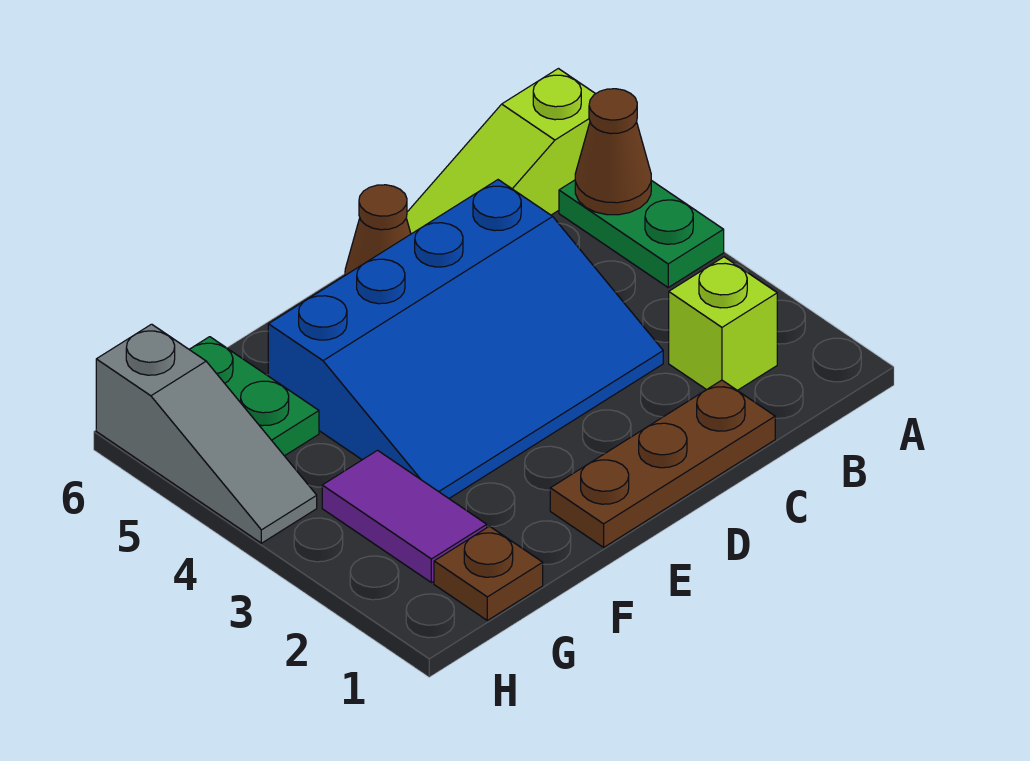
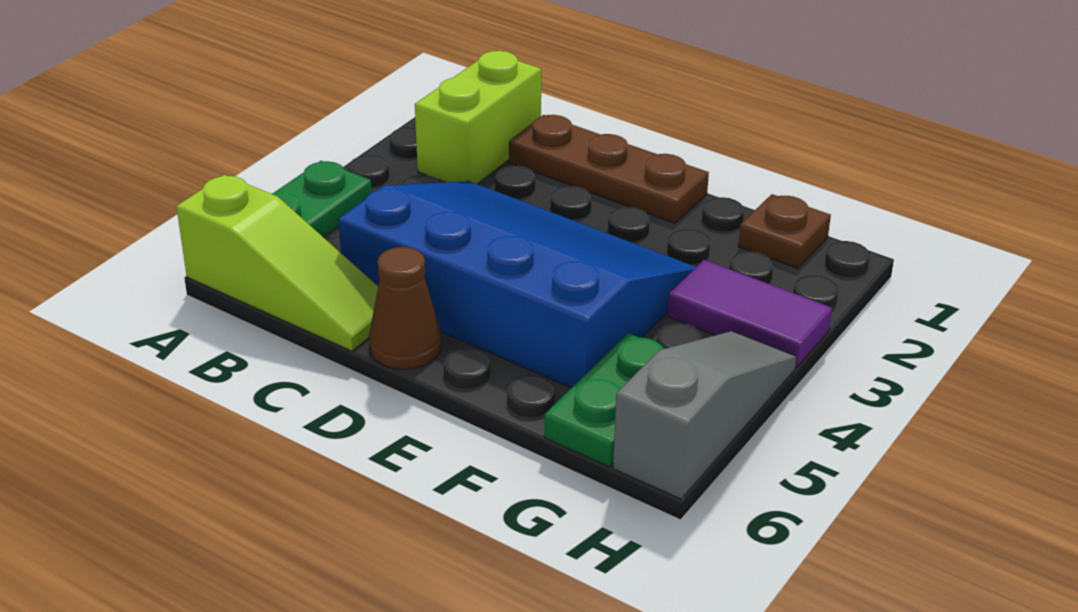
brown 1x1 cone [575,89,651,215] -> none
lime 1x1 brick [669,257,777,390] -> lime 1x2 brick [415,51,541,184]
purple 1x2 tile [322,450,487,583] -> purple 1x2 tile turned to [668,260,832,367]

